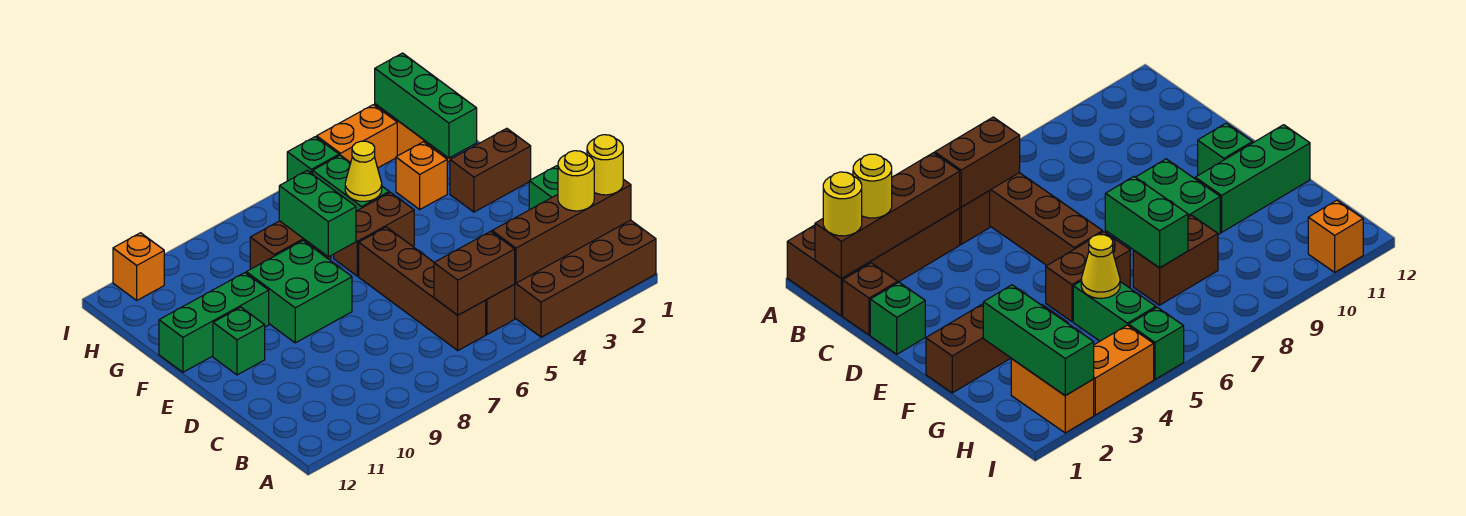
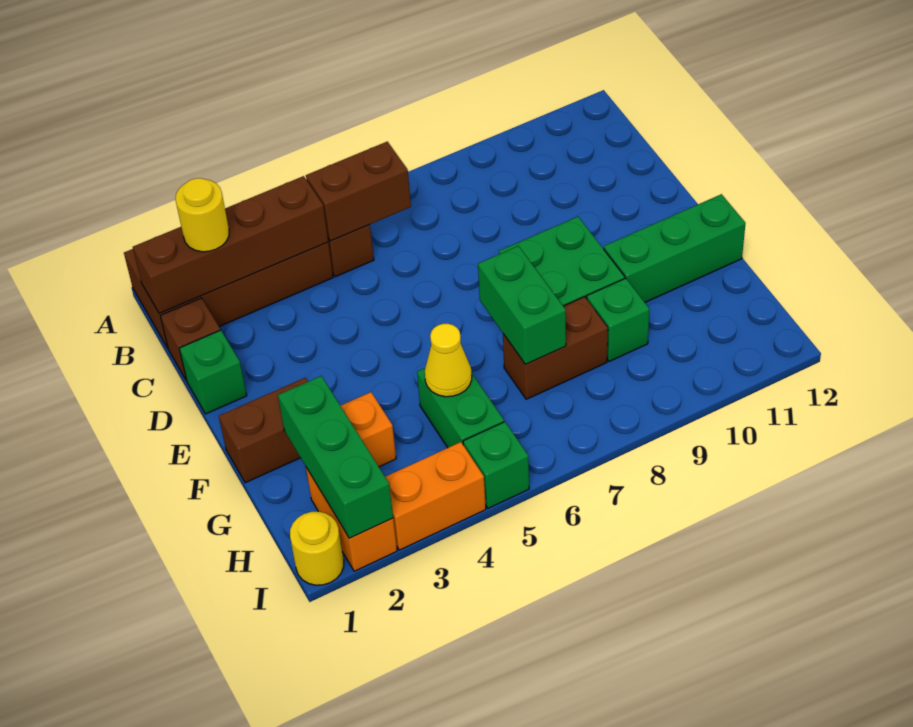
yellow 1x1 round brick [587,135,623,195] -> yellow 1x1 round brick moved to [290,512,344,585]
brown 1x4 brick [359,227,486,350] -> none
green 1x1 brick [213,307,265,375] -> green 1x1 brick moved to [587,278,649,361]
brown 1x2 brick [334,192,414,276] -> none
orange 1x1 brick [113,233,164,300] -> none

